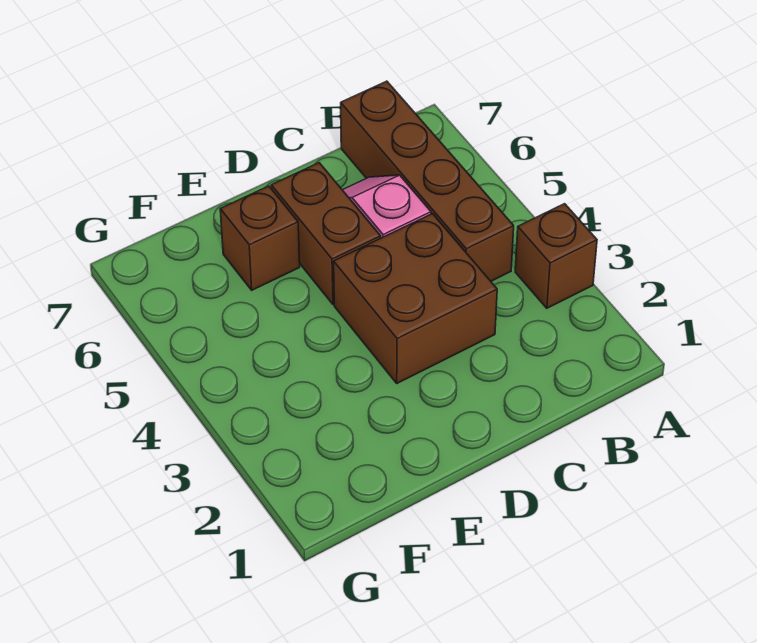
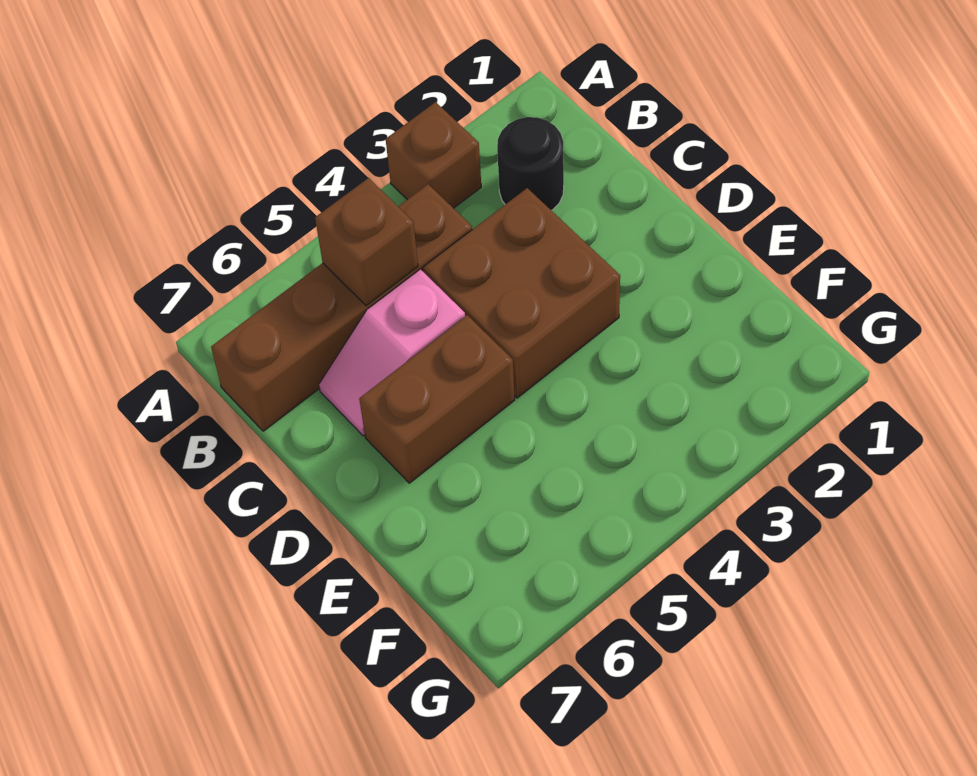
none -> black 1x1 round brick [497,117,564,210]
brown 1x1 brick [220,186,300,290] -> brown 1x1 brick moved to [315,178,418,306]

